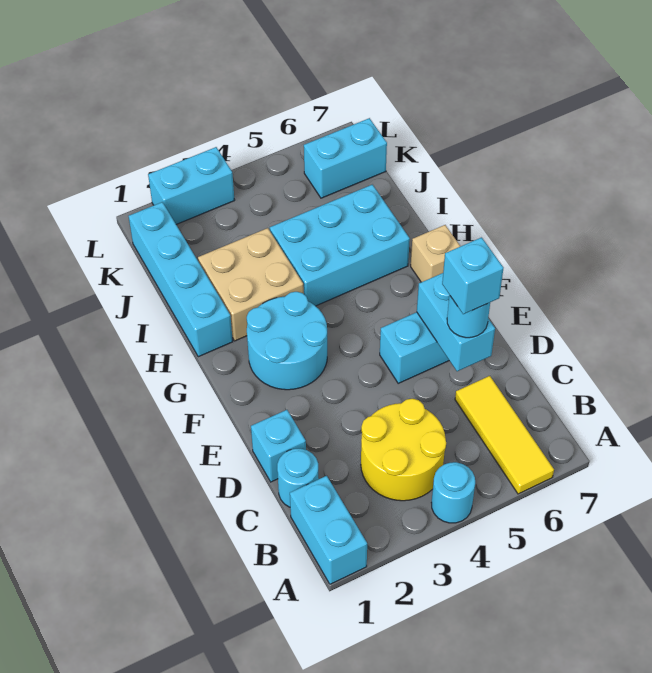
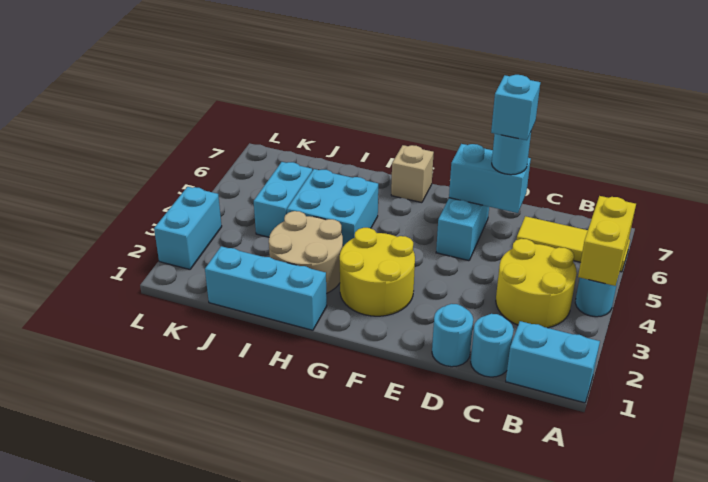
none -> yellow 1x2 brick [578,196,636,286]
cyan 1x1 brick [251,410,306,482] -> cyan 1x1 round brick [432,304,473,367]
cyan 2x2 round brick [247,292,327,390] -> yellow 2x2 round brick [340,228,415,316]
cyan 1x4 brick [129,202,233,357] -> cyan 1x3 brick [205,246,327,330]
tan 2x2 brick [198,228,304,341] -> tan 2x2 round brick [269,211,343,294]
cyan 2x3 brick [270,185,410,306] -> cyan 2x2 brick [287,169,378,246]
cyan 1x2 brick [304,118,387,198] -> cyan 1x2 brick moved to [254,162,312,237]

